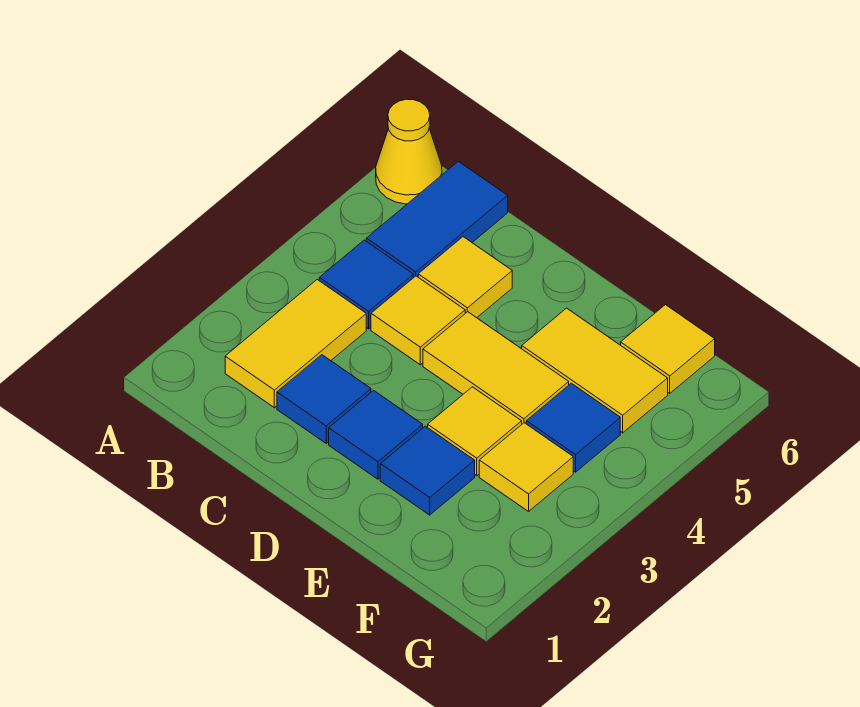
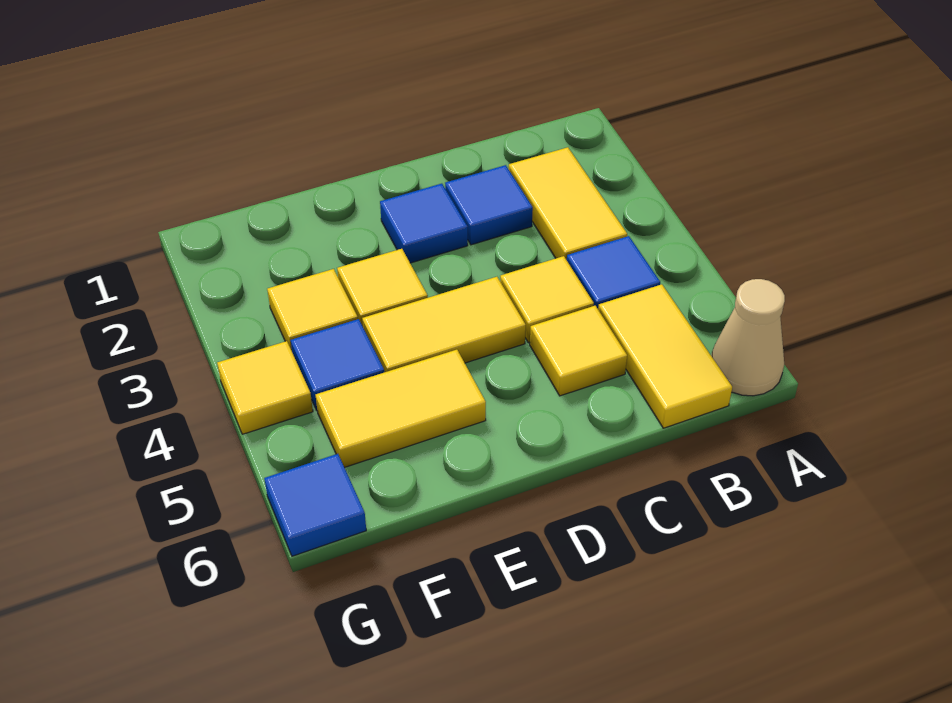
yellow 1x1 cone [376,99,442,204] -> tan 1x1 cone [711,279,785,396]
blue 1x2 tile [366,161,508,278] -> yellow 1x2 tile [598,284,732,428]
blue 1x1 tile [380,426,475,515] -> blue 1x1 tile moved to [264,454,366,556]
yellow 1x1 tile [621,305,715,393] -> yellow 1x1 tile moved to [217,341,313,434]

